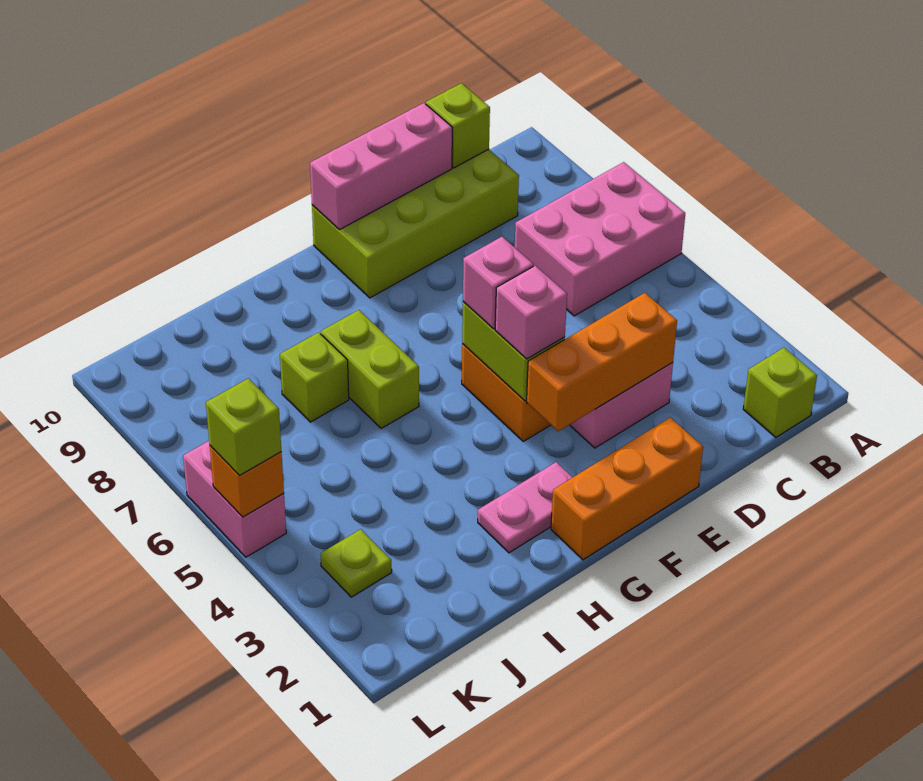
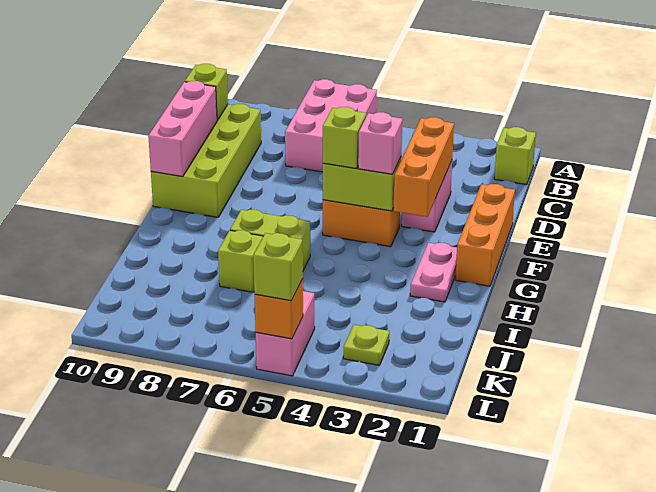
pink 1x1 brick [463,237,534,329] -> lime 1x1 brick [323,107,366,169]
pink 1x2 brick [183,441,286,557] -> pink 1x2 brick turned to [256,291,315,376]

